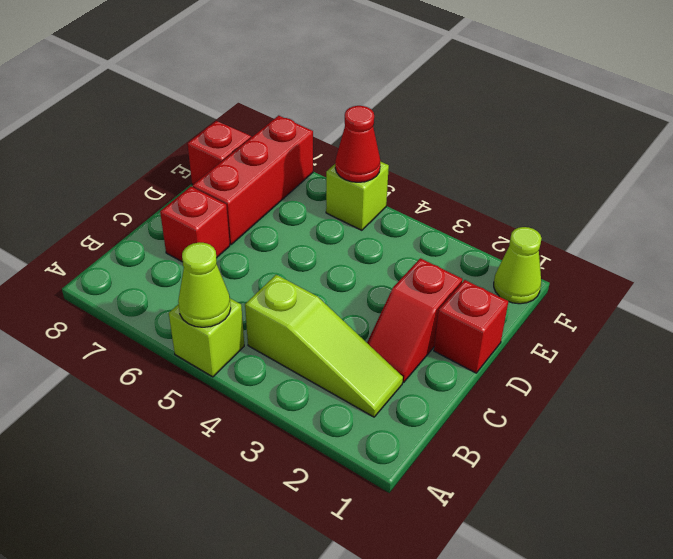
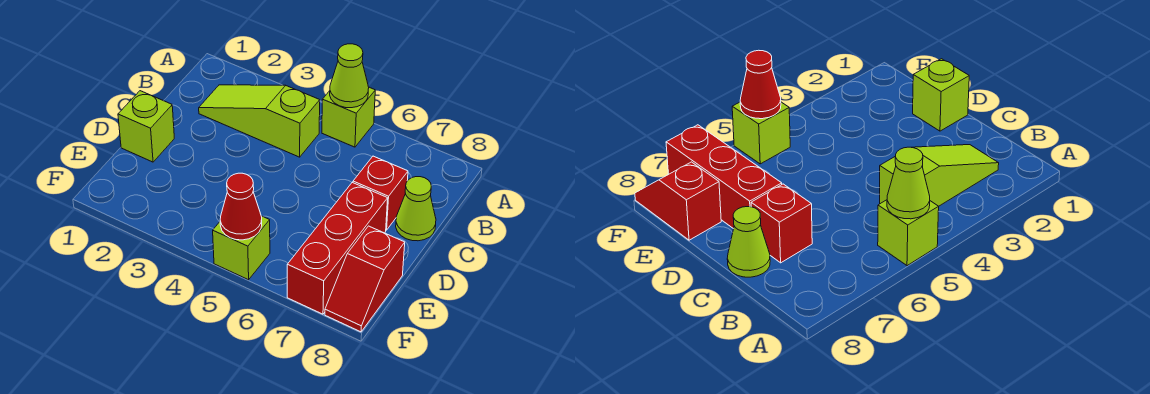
red 1x2 slope [367,258,462,382] -> none
red 1x1 brick [434,280,509,373] -> lime 1x1 brick [118,91,174,162]
lime 1x1 cone [494,227,542,304] -> lime 1x1 cone moved to [396,177,436,241]

